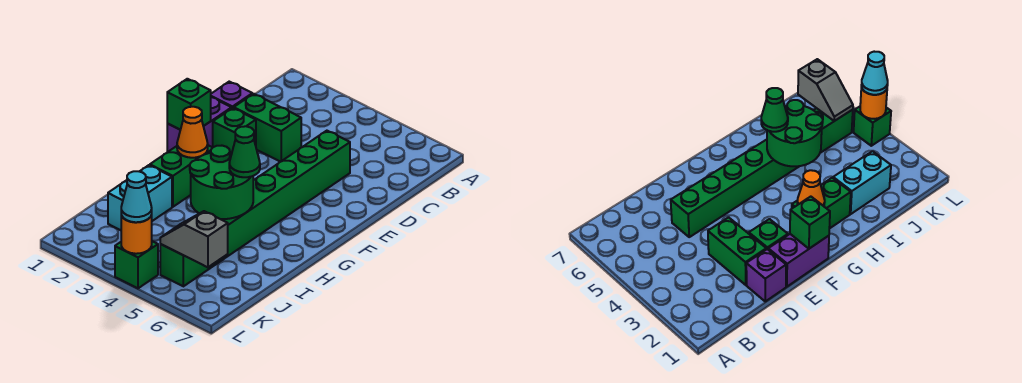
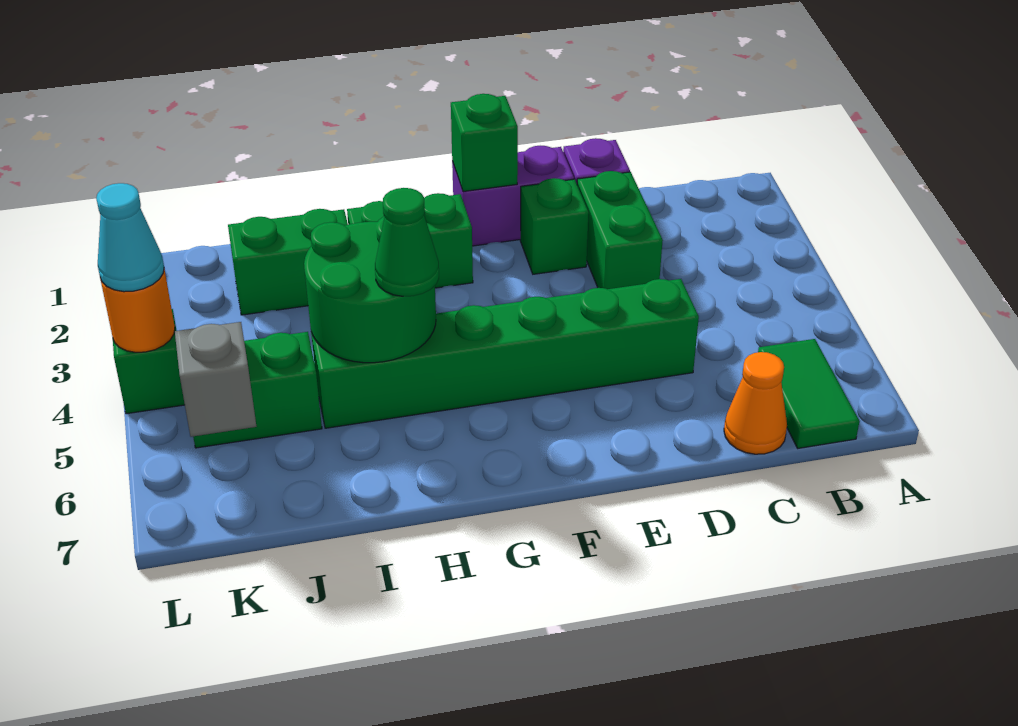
none -> green 1x2 tile [758,339,860,448]
orange 1x1 cone [177,107,208,158] -> orange 1x1 cone moved to [724,352,787,454]
cyan 1x2 brick [108,165,172,230] -> green 1x2 brick [228,209,348,315]

